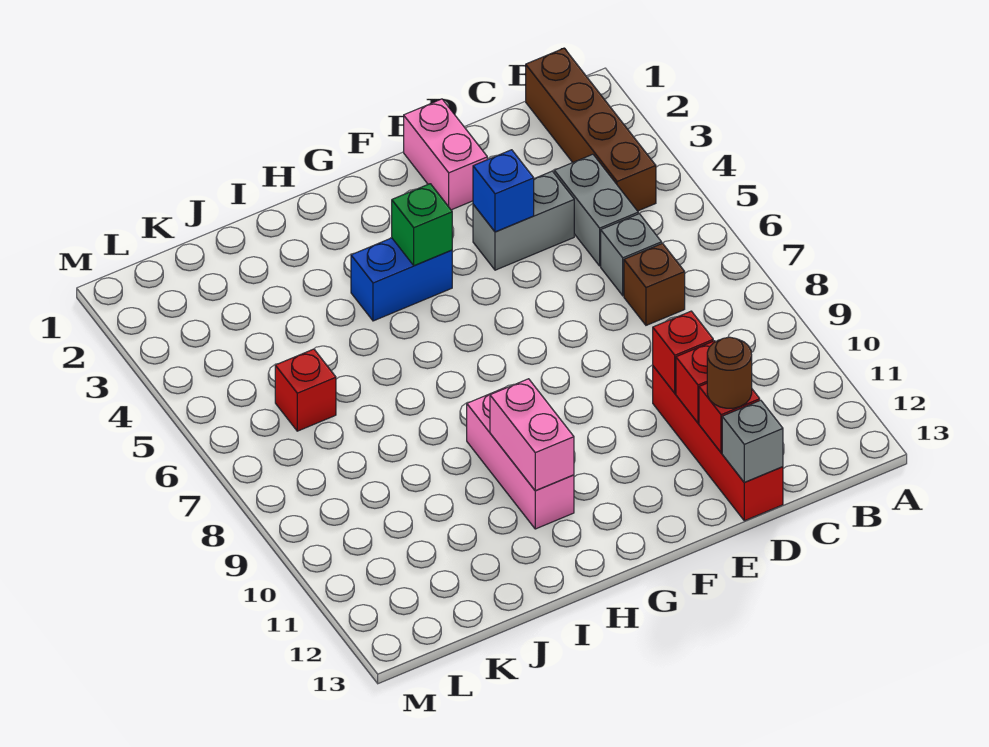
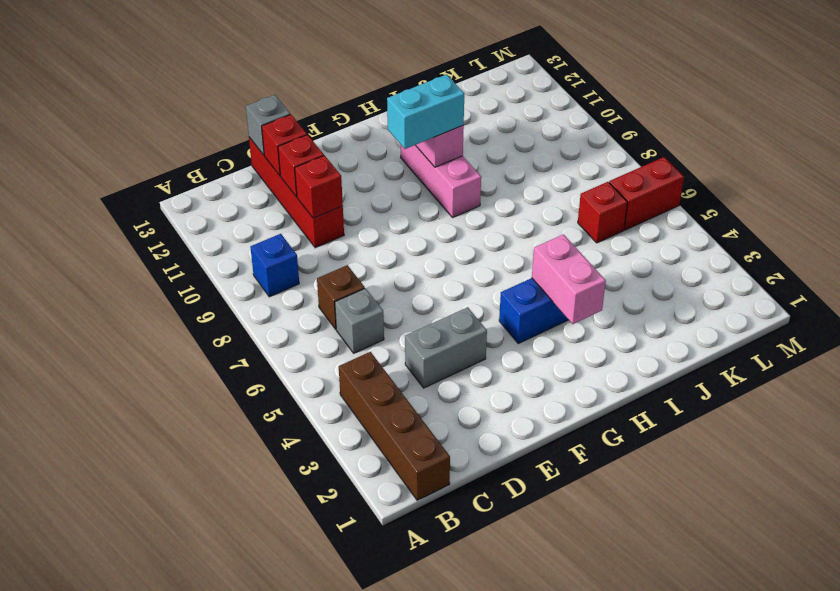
grey 1x2 brick [554,154,638,266] -> none
brown 1x1 round brick [707,337,752,408] -> none
pink 1x2 brick [404,99,487,210] -> pink 1x2 brick moved to [532,234,606,324]
blue 1x1 brick [473,150,534,232] -> blue 1x1 brick moved to [250,234,299,297]
green 1x1 brick [392,184,452,266] -> none
none -> cyan 1x2 brick [387,75,464,149]
none -> red 1x2 brick [609,157,684,230]

